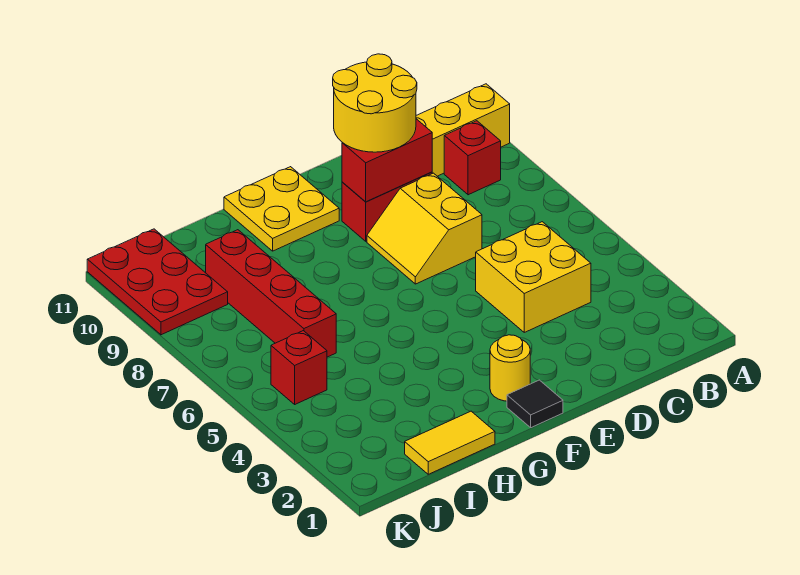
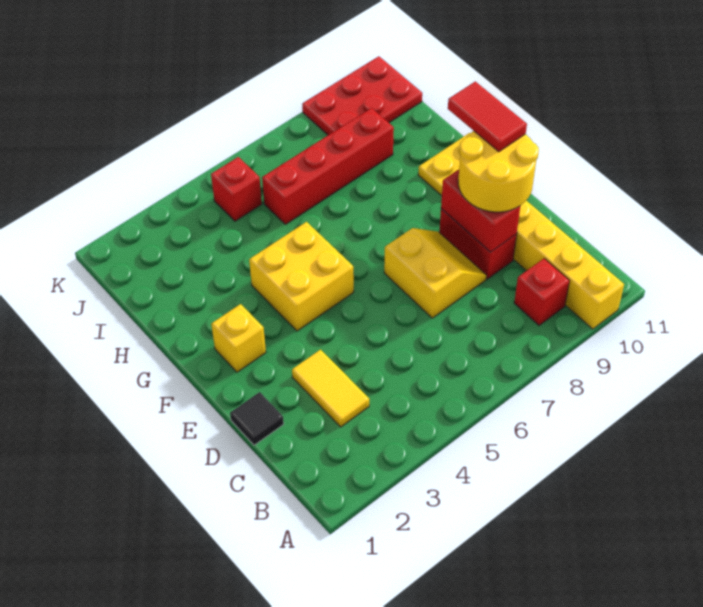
yellow 2x2 brick [476,222,591,332] -> yellow 2x2 brick moved to [249,222,354,331]
yellow 2x2 slope [367,173,482,284] -> yellow 2x2 slope turned to [384,228,487,318]
none -> red 1x2 tile [448,81,527,152]
black 1x1 tile [507,380,563,428] -> black 1x1 tile moved to [230,392,284,445]
yellow 1x1 round brick [490,335,530,401] -> yellow 1x1 brick [211,304,266,372]
yellow 1x2 tile [405,411,495,474] -> yellow 1x2 tile moved to [292,350,369,427]

